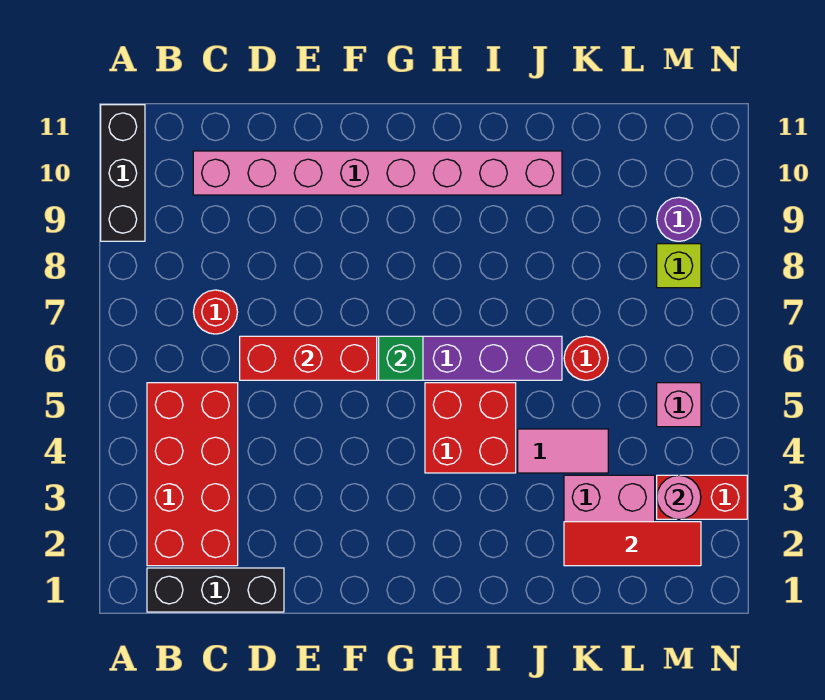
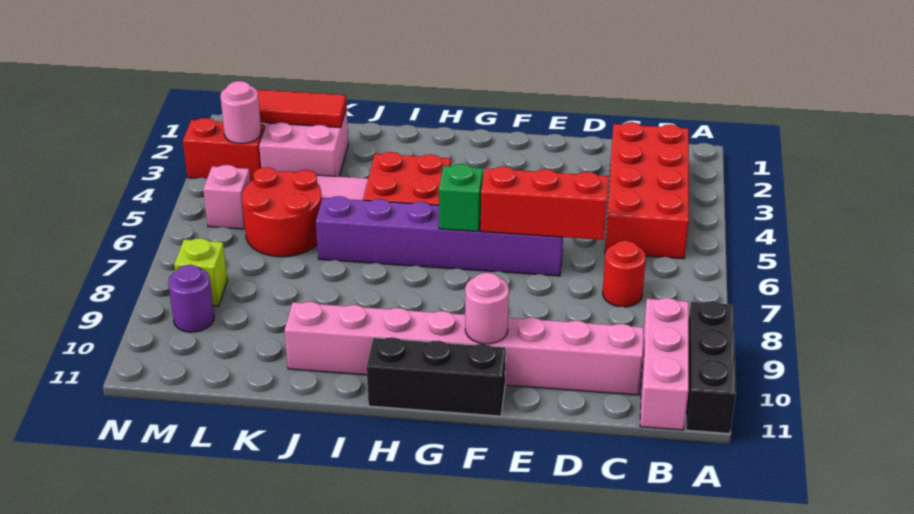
black 1x3 brick [147,568,284,612] -> black 1x3 brick moved to [367,337,506,416]
none -> pink 1x3 brick [640,298,689,430]
none -> pink 1x1 round brick [465,273,509,344]
red 1x1 round brick [564,336,608,380] -> red 2x2 round brick [242,167,322,257]

